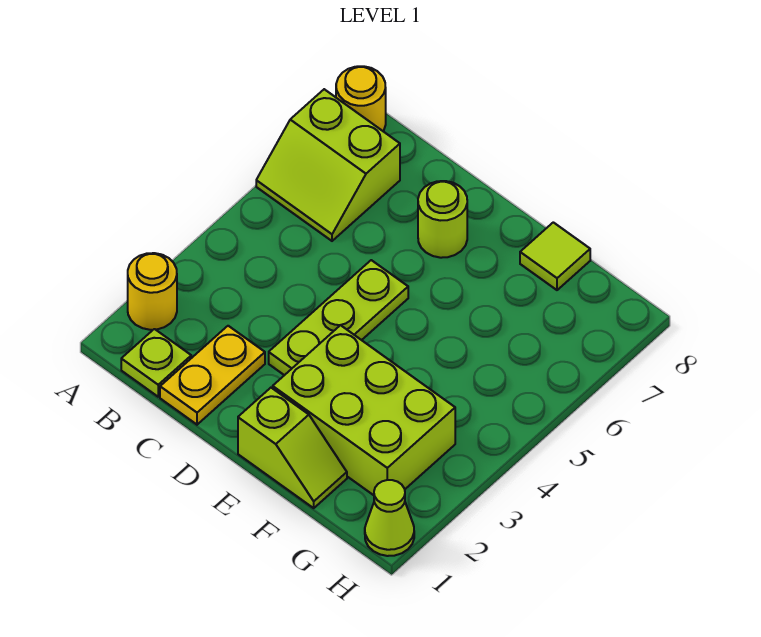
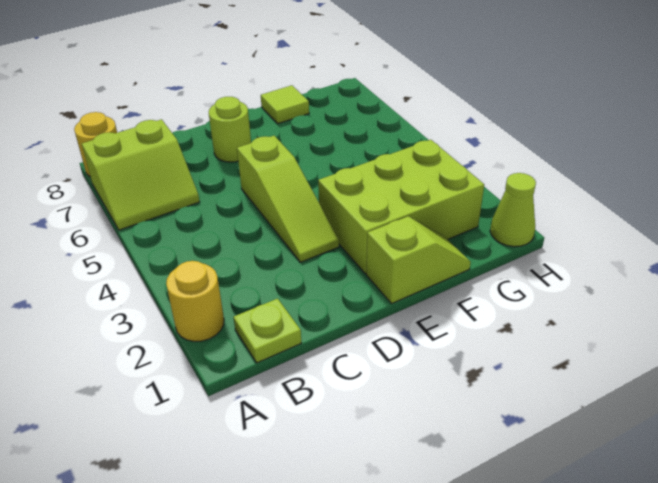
yellow 1x2 plate [160,326,265,425] -> none
lime 1x3 plate [269,260,408,375] -> lime 1x3 slope [237,136,339,262]

